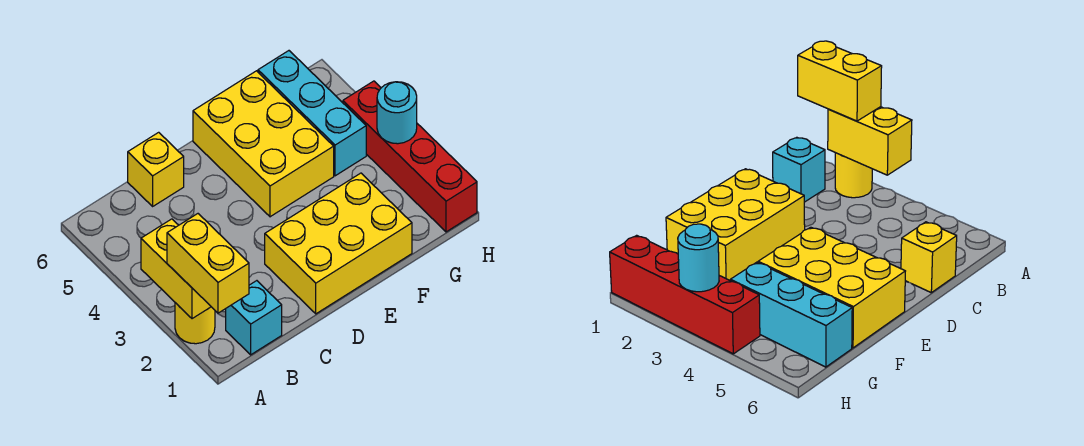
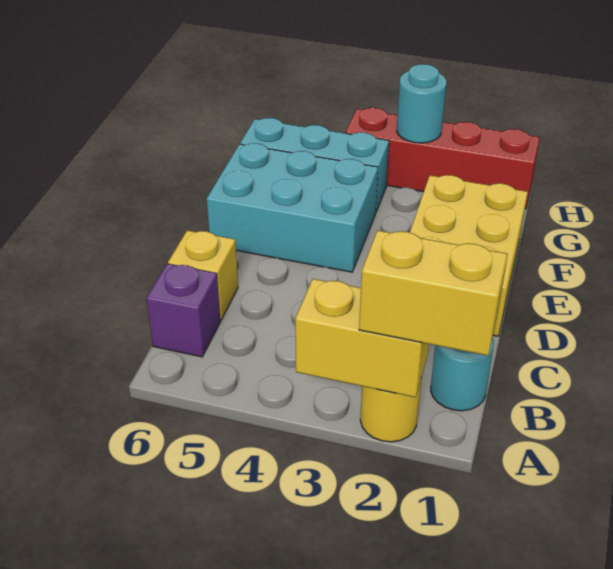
cyan 1x1 brick [226,281,282,355] -> cyan 1x1 round brick [431,338,494,411]
none -> purple 1x1 brick [146,264,220,357]
yellow 2x3 brick [193,71,334,217] -> cyan 2x3 brick [207,143,378,272]

